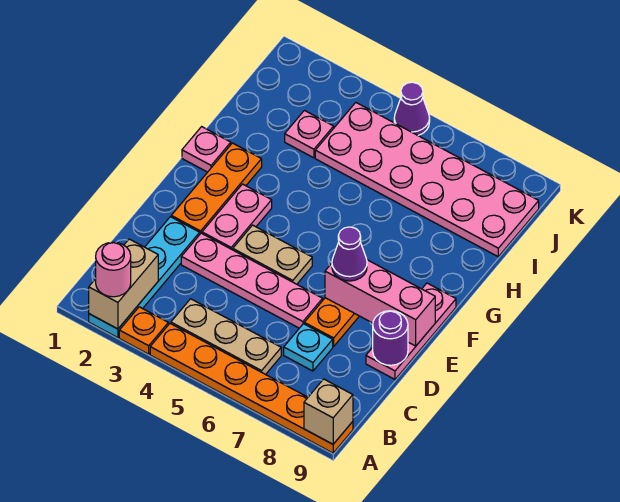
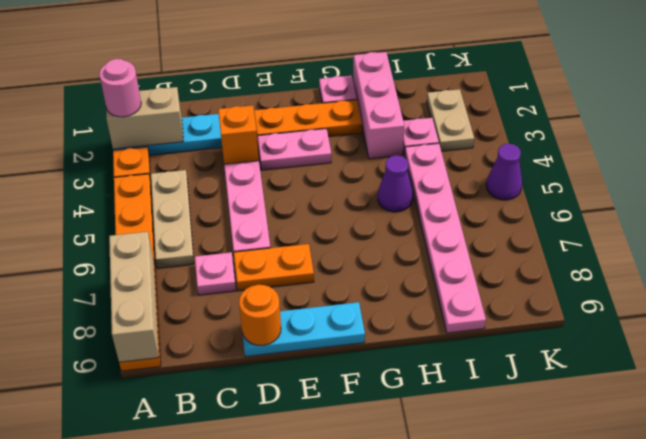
tan 1x1 brick [304,379,353,444] -> tan 1x3 brick [109,232,159,362]
cyan 1x1 plate [284,324,333,371] -> pink 1x1 plate [195,252,236,295]
none -> orange 1x1 brick [218,105,259,164]
pink 1x3 plate [366,283,456,379] -> cyan 1x3 plate [242,302,365,357]
purple 1x1 round brick [373,311,408,365] -> orange 1x1 round brick [239,285,281,345]
tan 1x2 plate [233,225,312,284] -> tan 1x2 plate moved to [427,89,474,151]
pink 1x3 brick [325,260,435,346] -> pink 1x3 brick moved to [353,52,404,159]
purple 1x1 cone [332,227,367,281] -> purple 1x1 cone moved to [378,155,413,212]
pink 2x6 plate [315,103,539,257] -> pink 1x6 plate [405,143,486,333]

